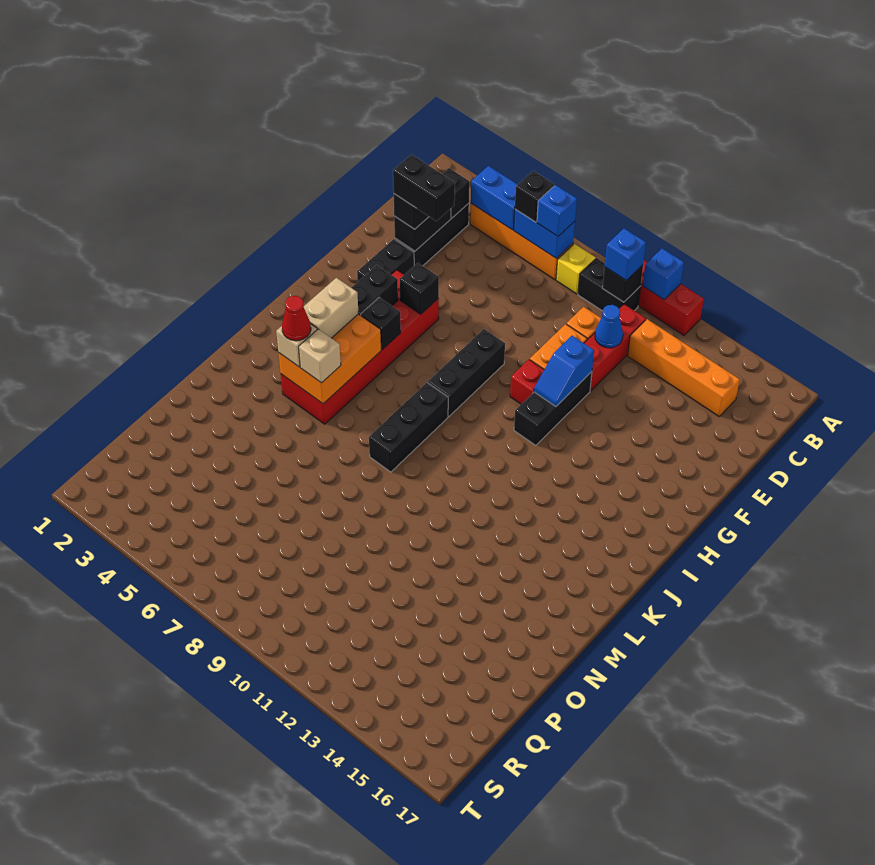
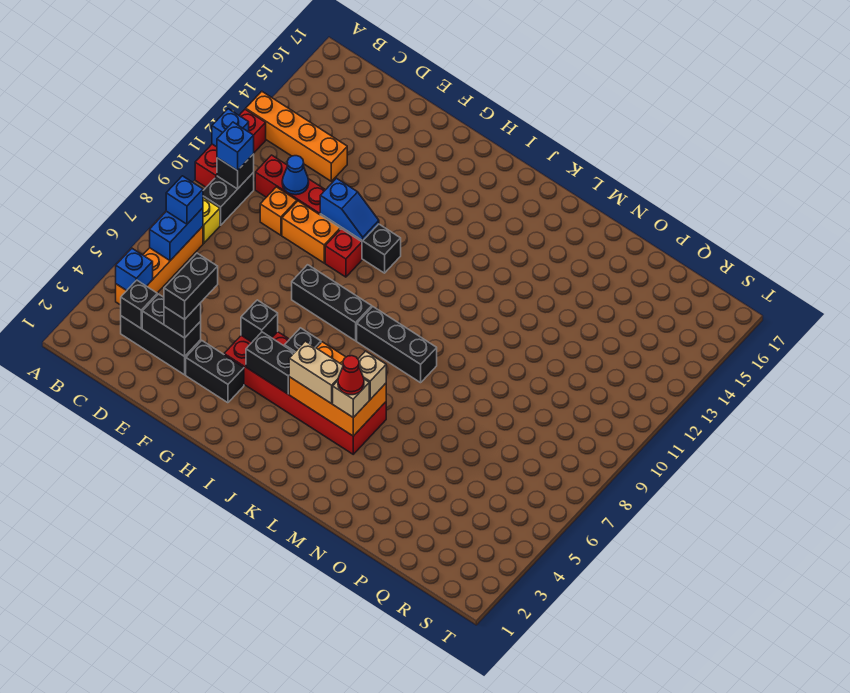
blue 1x2 brick [471,166,518,230] -> blue 1x1 brick [116,249,153,291]
black 1x1 brick [515,171,554,222] -> none
orange 1x4 brick [628,319,740,416] -> orange 1x4 brick turned to [246,91,347,181]

